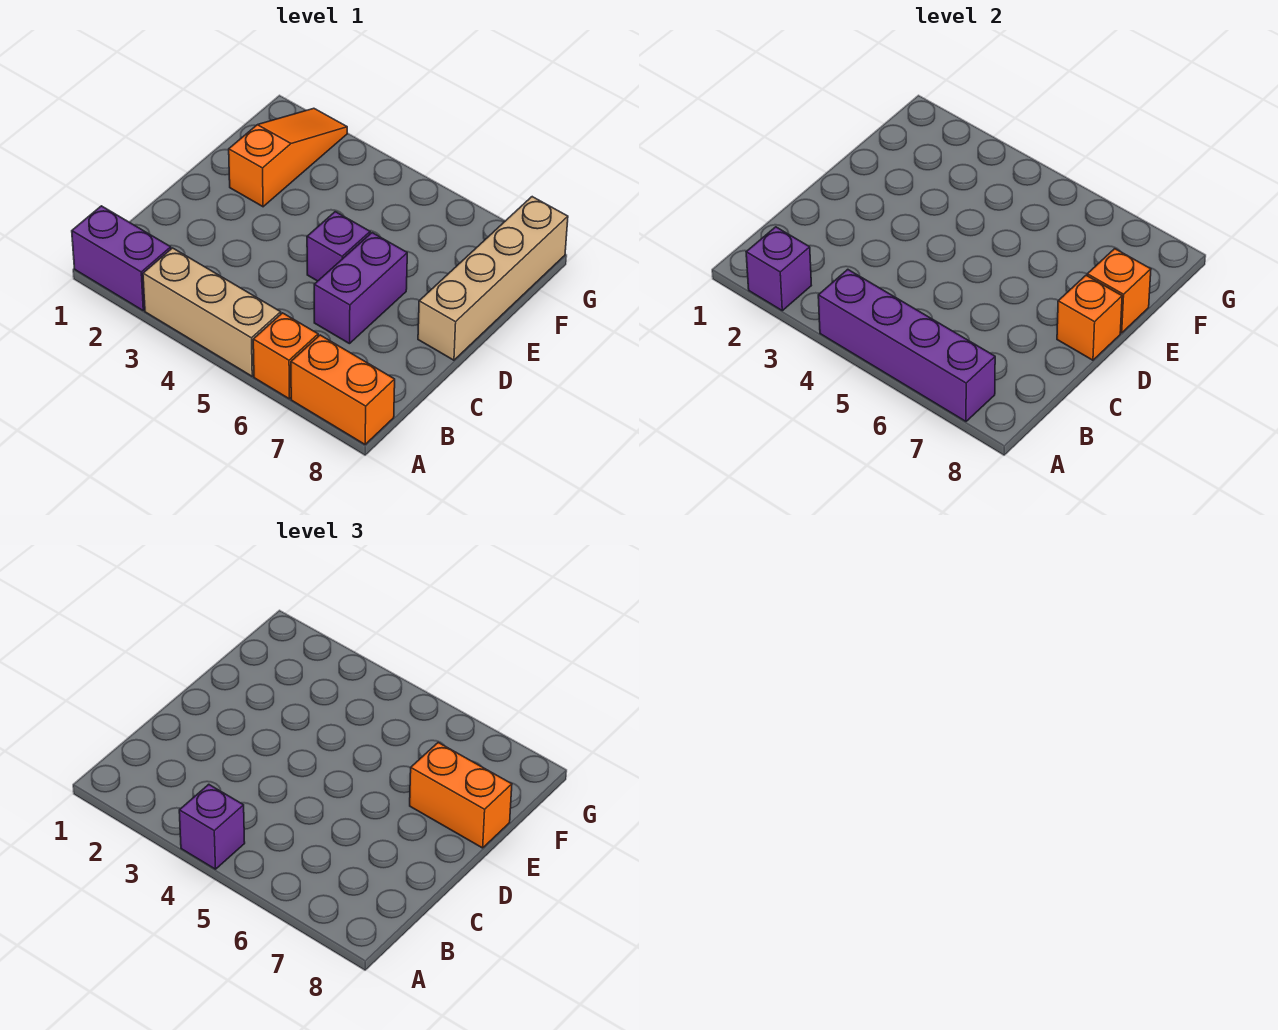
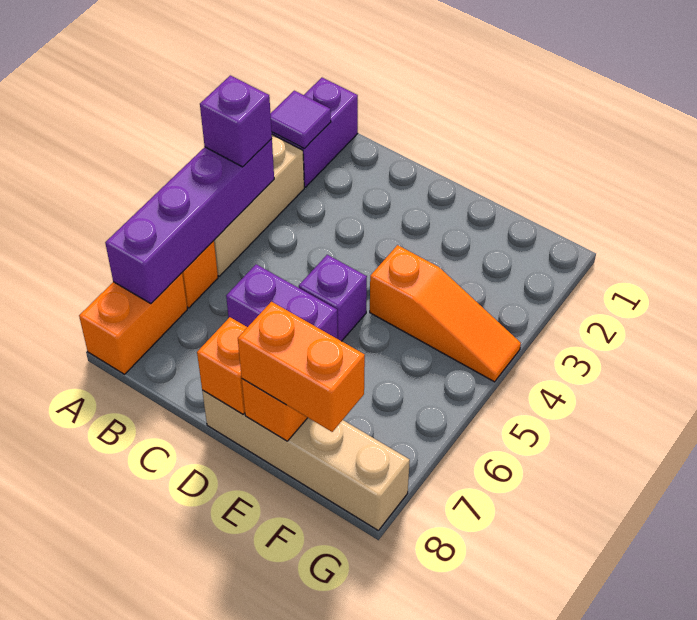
purple 1x1 brick [746,227,811,311] -> purple 1x1 tile [270,91,331,149]
orange 1x3 slope [229,108,347,207] -> orange 1x3 slope moved to [370,245,521,382]
orange 1x2 brick [410,743,512,848] -> orange 1x2 brick turned to [238,302,365,432]

